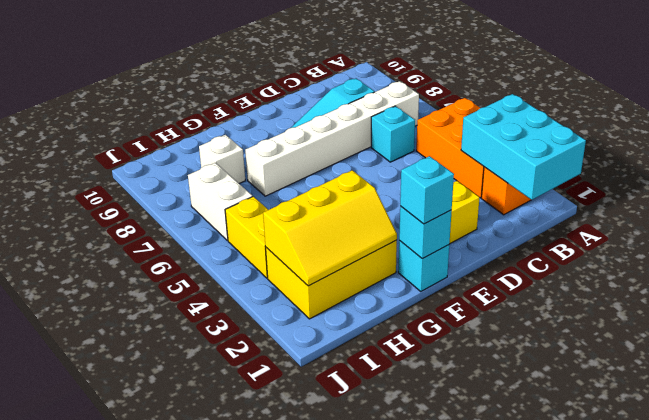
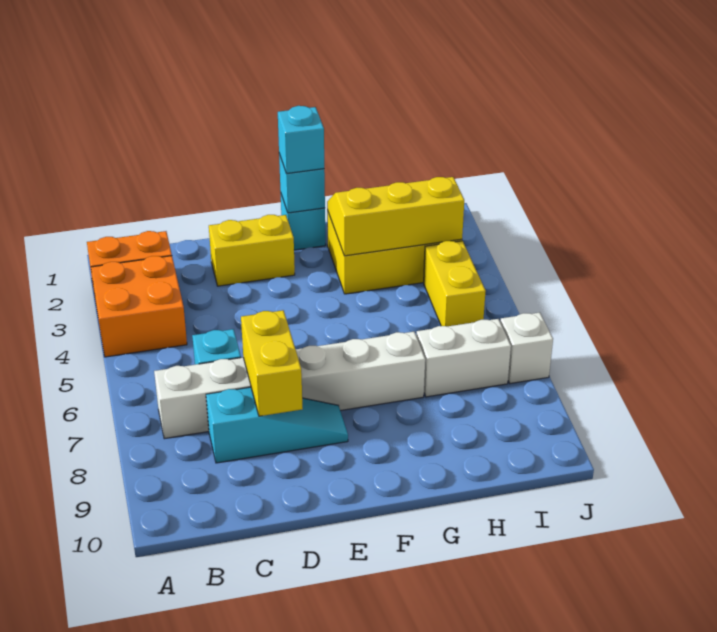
cyan 2x3 brick [461,94,586,200] -> none
orange 2x3 brick [416,98,484,198] -> orange 2x2 brick [91,256,187,357]
none -> yellow 1x2 brick [241,310,303,416]
white 1x1 brick [199,135,245,183] -> white 1x1 brick moved to [500,312,553,384]
white 1x2 brick [188,163,253,240] -> white 1x2 brick turned to [416,319,511,397]

